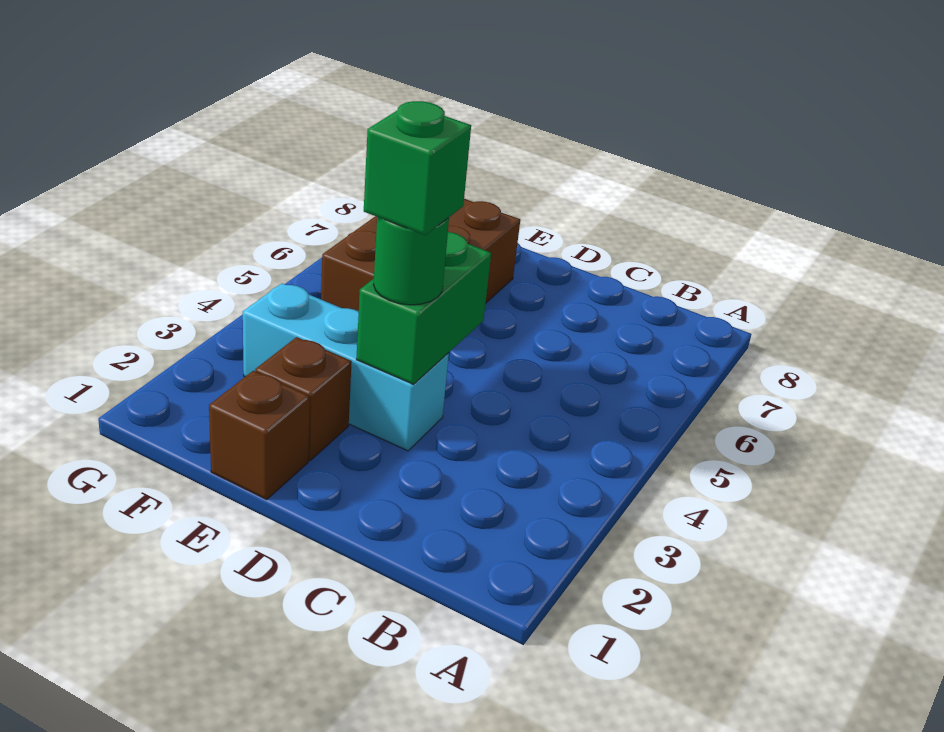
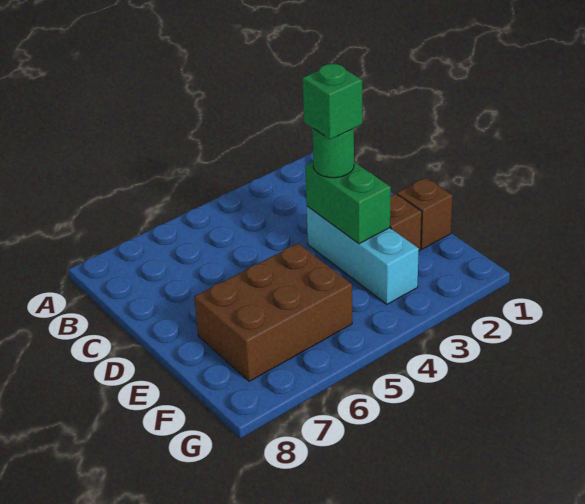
green 1x2 brick [356,232,491,384] -> green 1x2 brick turned to [305,162,391,244]

